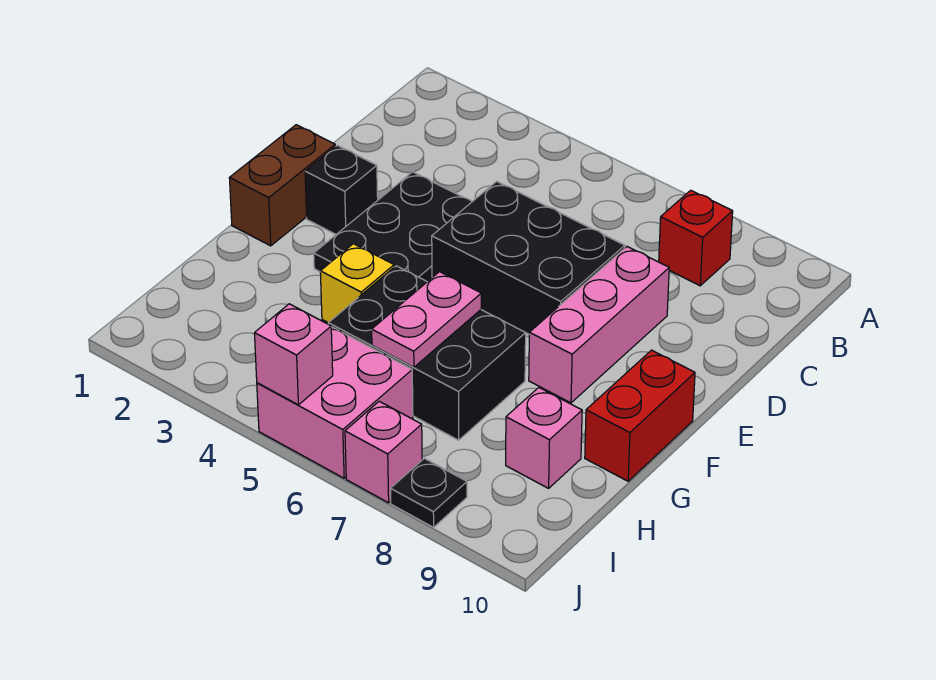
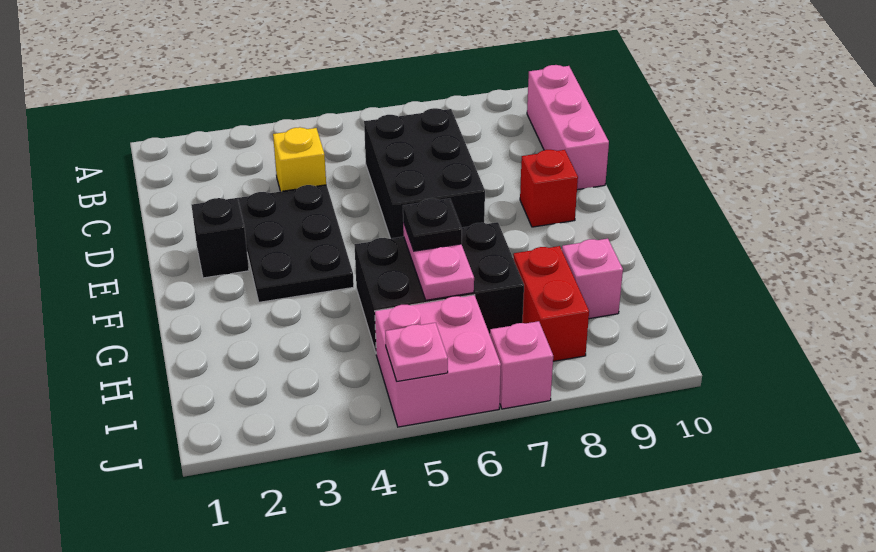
red 1x1 brick [659,190,733,286] -> red 1x1 brick moved to [520,150,578,227]
black 2x3 brick [432,181,625,334] -> black 2x3 brick turned to [364,108,485,239]
pink 1x3 brick [529,247,669,403] -> pink 1x3 brick moved to [527,65,609,190]
brown 1x2 brick [229,125,335,246] -> none
red 1x2 brick [585,350,695,481] -> red 1x2 brick moved to [513,246,589,361]
yellow 1x1 brick [320,244,394,323] -> yellow 1x1 brick moved to [273,127,326,191]
pink 1x1 brick [254,304,333,405] -> pink 1x1 plate [385,323,448,381]
black 1x1 plate [391,458,467,527] -> black 1x1 plate moved to [403,199,462,251]

